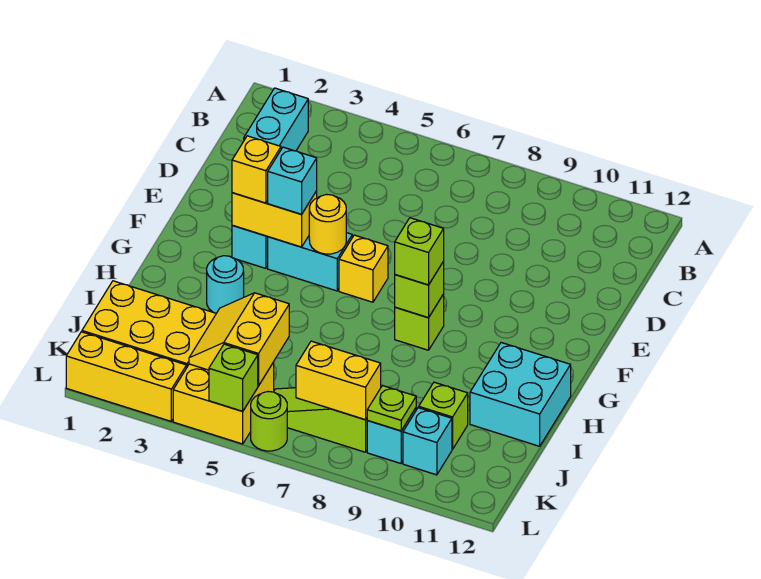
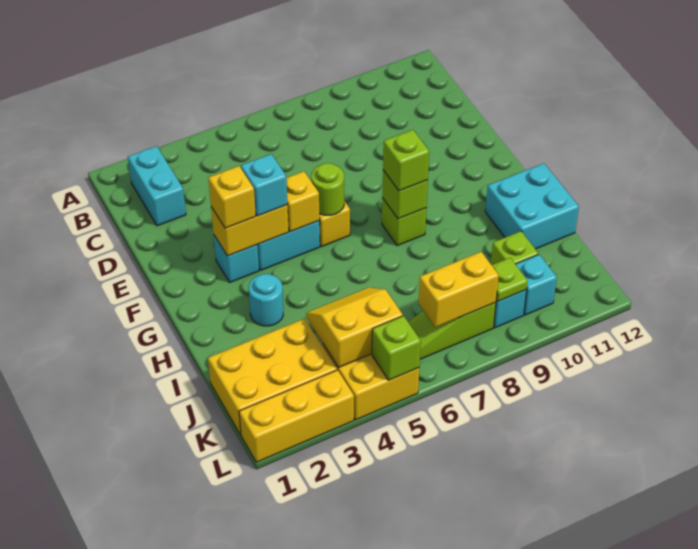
yellow 1x1 round brick [309,194,346,254] -> yellow 1x1 brick [287,171,320,232]
yellow 2x2 slope [189,293,289,386] -> yellow 2x2 slope turned to [306,288,403,367]
lime 1x1 round brick [251,392,287,451] -> lime 1x1 round brick moved to [311,163,344,215]

